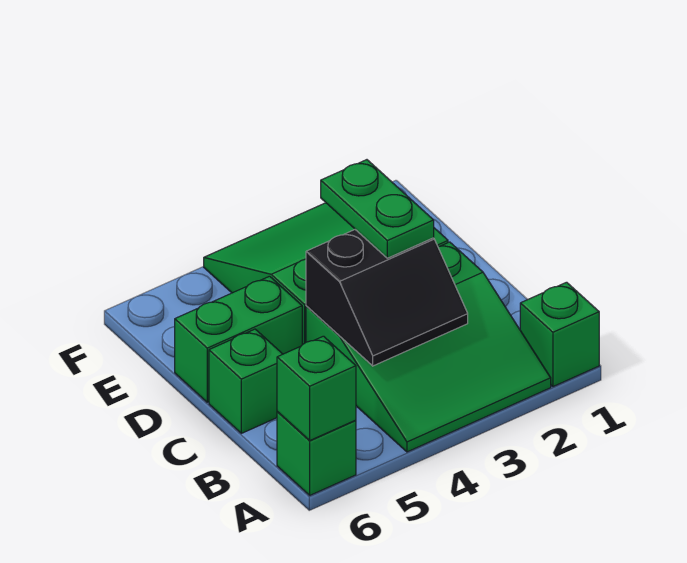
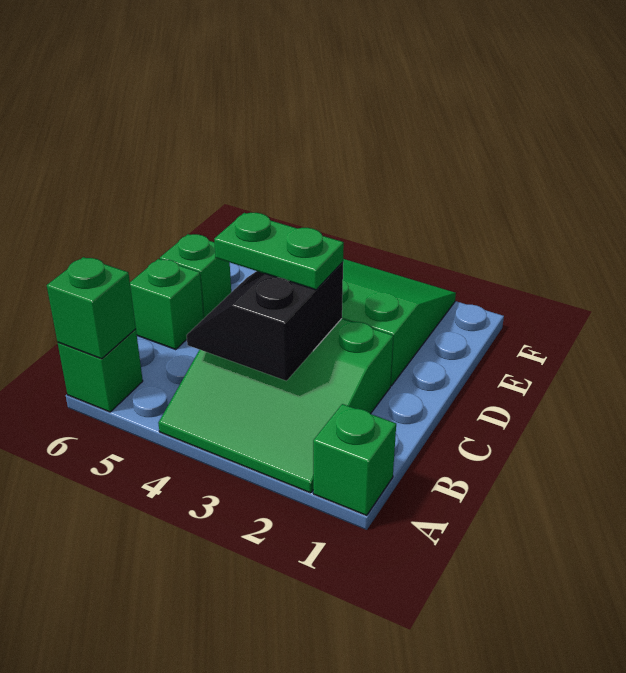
black 2x2 slope [306,230,468,366] -> black 2x2 slope turned to [187,262,343,381]
green 1x2 plate [321,160,434,258] -> green 1x2 plate turned to [214,213,344,290]
green 1x2 brick [175,276,302,402] -> green 1x1 brick [160,234,231,318]

